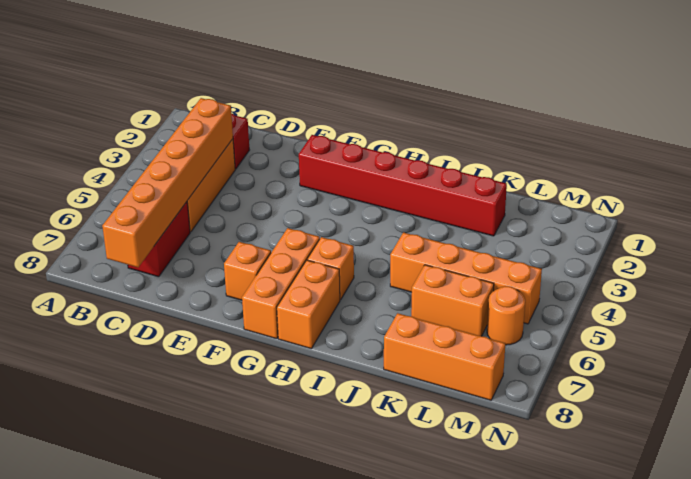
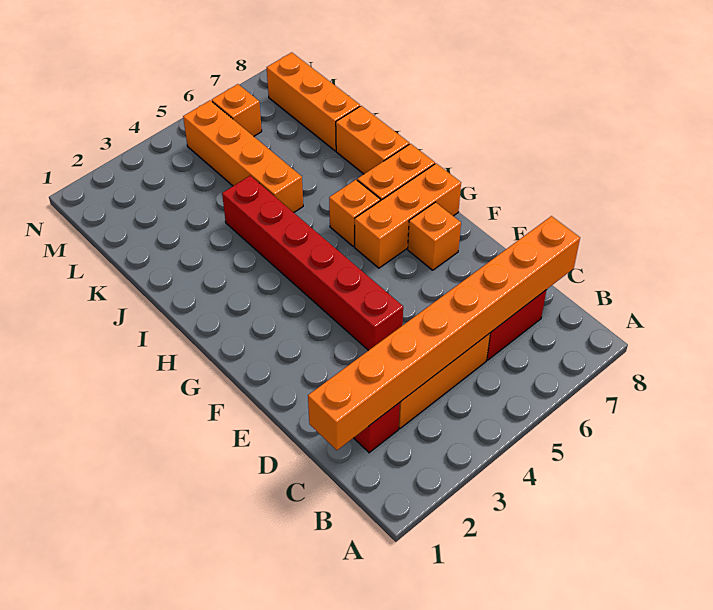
orange 1x6 brick [102,98,233,267] -> orange 1x8 brick [308,216,580,450]
red 1x6 brick [299,135,507,236] -> red 1x6 brick moved to [222,176,403,351]
orange 1x2 brick [411,265,494,336] -> orange 1x2 brick moved to [336,106,409,174]
orange 1x1 round brick [487,286,525,345] -> orange 1x1 brick [212,84,262,136]

